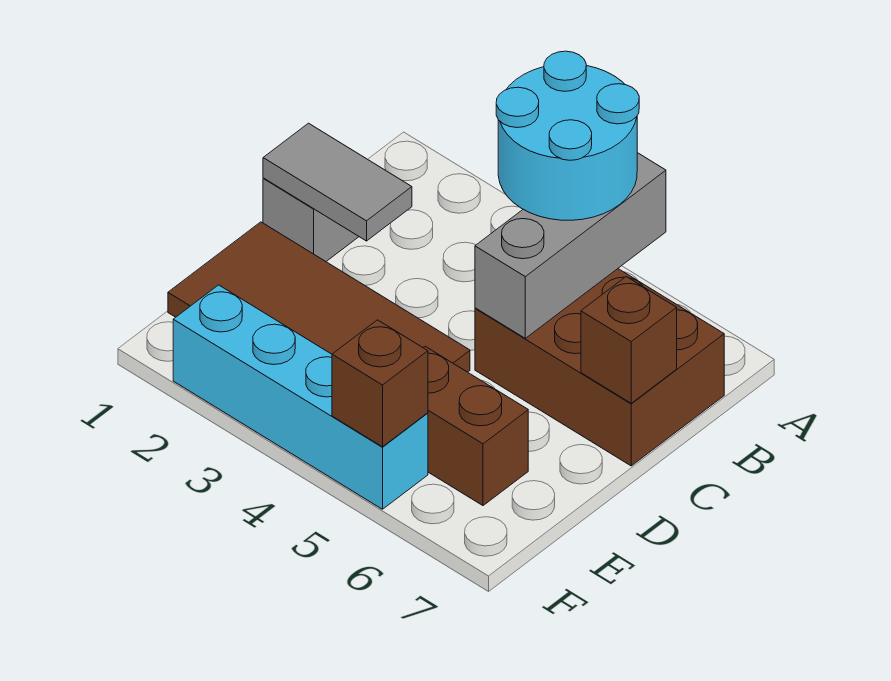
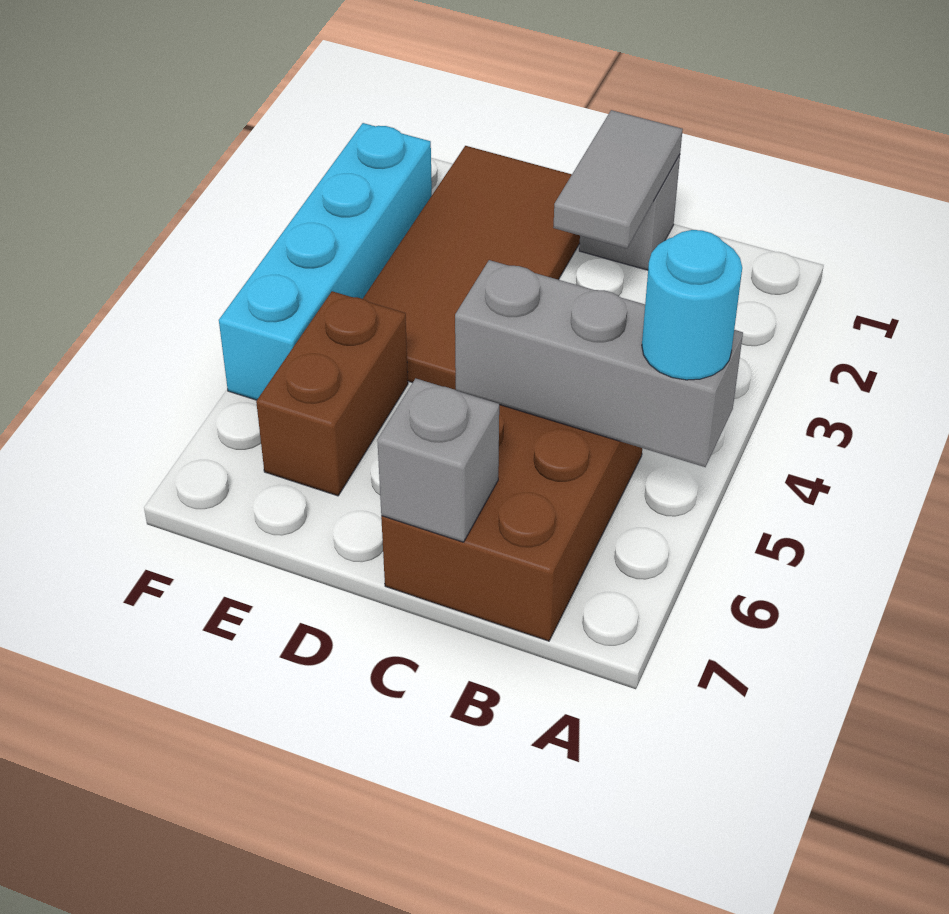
cyan 2x2 round brick [496,51,639,220] -> cyan 1x1 round brick [642,230,742,380]
brown 1x1 brick [581,277,677,403] -> grey 1x1 brick [377,378,499,542]
brown 1x1 brick [332,320,428,447] -> none

